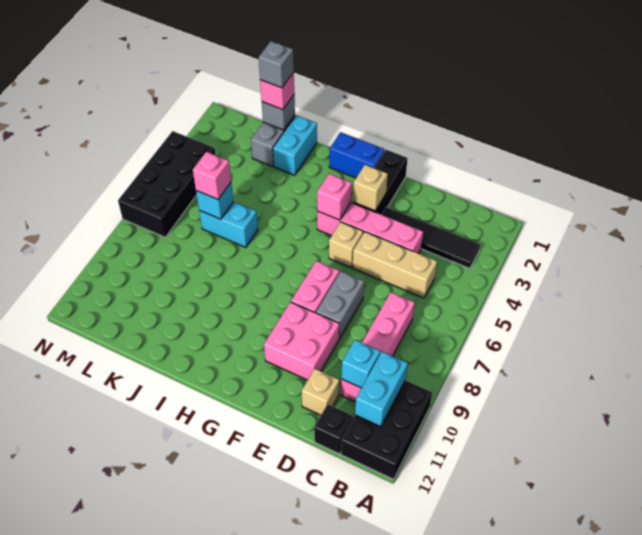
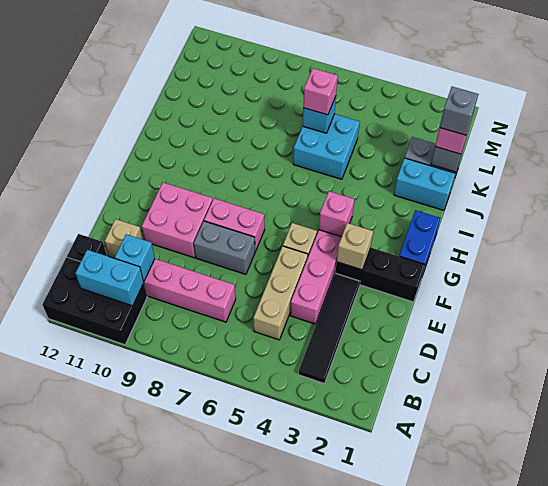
cyan 1x2 brick [199,202,258,247] -> cyan 2x2 brick [293,114,360,179]
black 2x4 brick [118,131,216,237] -> none

